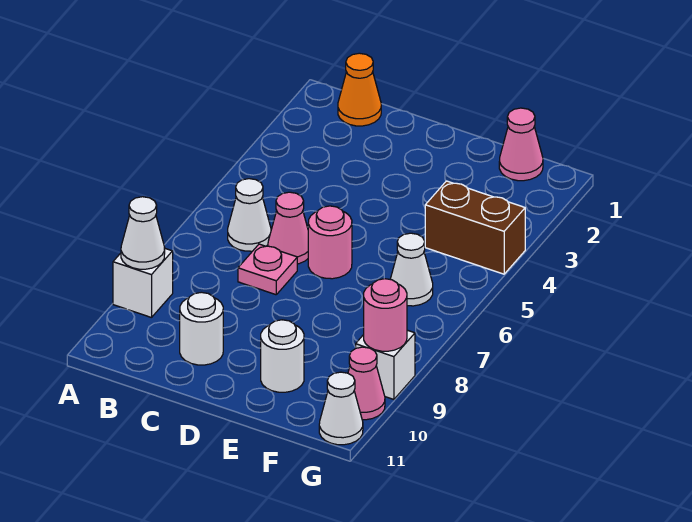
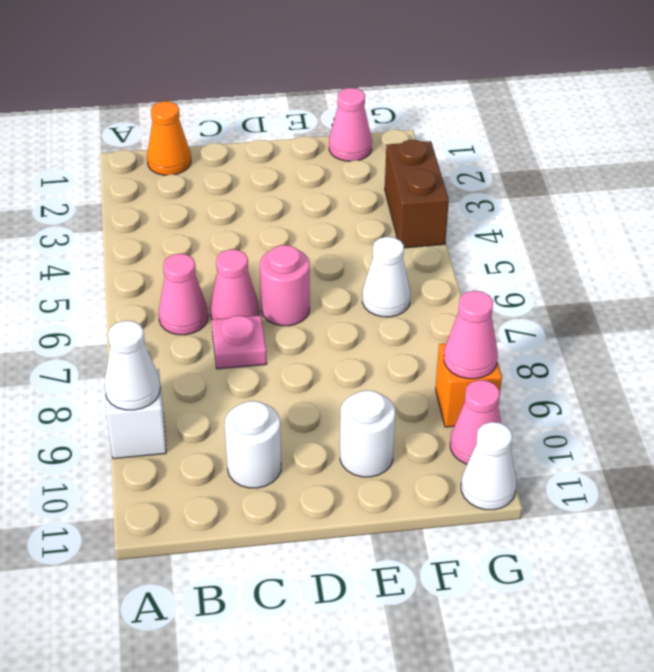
white 1x1 cone [228,179,271,251] -> pink 1x1 cone [159,254,208,335]
brown 1x2 brick [425,181,525,274] -> brown 1x2 brick turned to [385,140,449,248]
white 1x1 brick [356,330,415,399] -> orange 1x1 brick [436,343,502,427]
pink 1x1 round brick [364,279,407,351] -> pink 1x1 cone [444,291,498,379]

